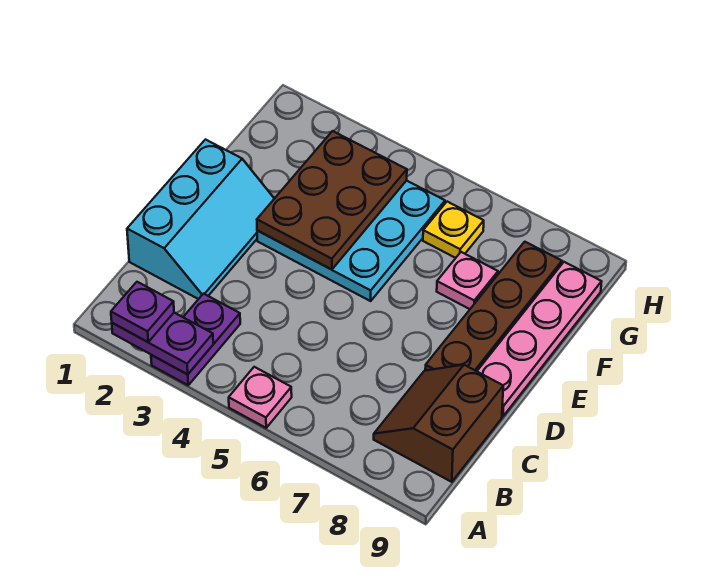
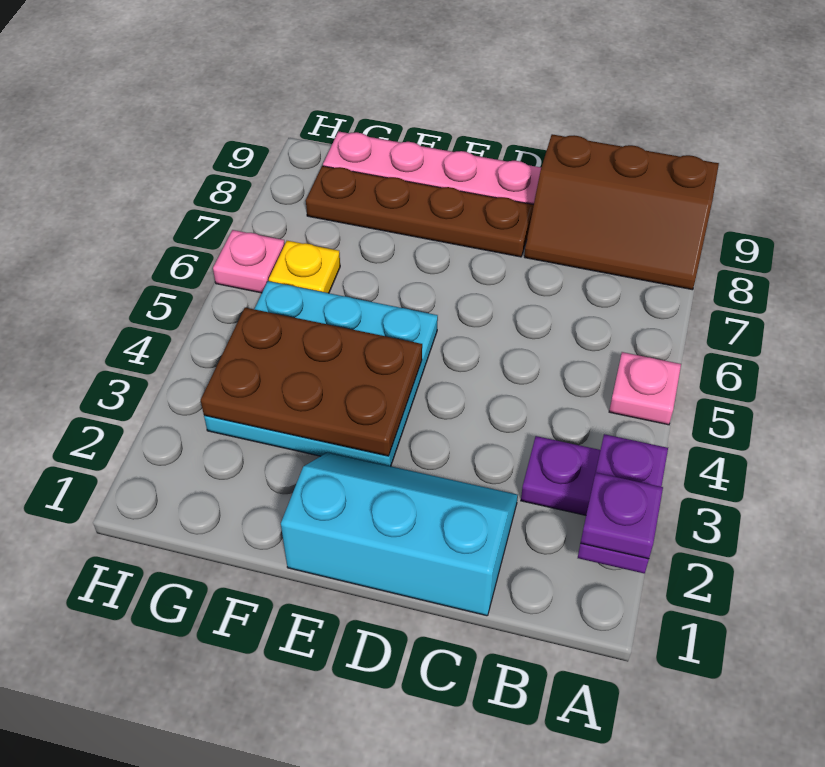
brown 2x2 slope [374,365,503,482] -> brown 2x3 slope [524,134,719,290]
pink 1x1 plate [437,252,498,309] -> pink 1x1 plate moved to [213,230,285,293]

